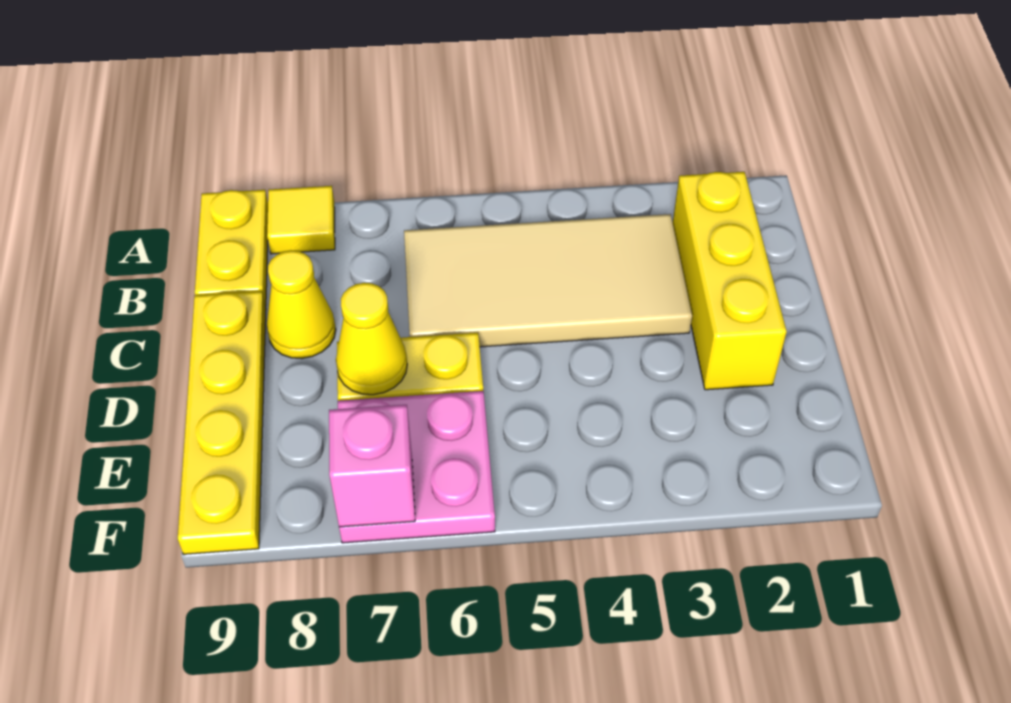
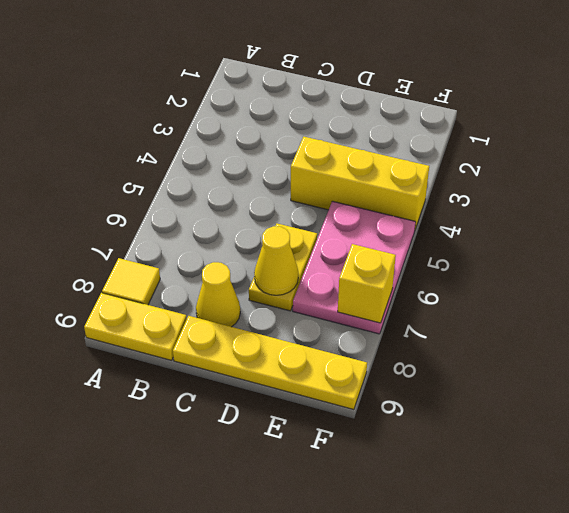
yellow 1x3 brick [673,172,787,390] -> yellow 1x3 brick moved to [291,137,429,229]
tan 2x4 tile [404,214,692,347] -> none
pink 2x2 plate [338,391,495,543] -> pink 2x3 plate [293,201,416,334]
pink 1x1 brick [329,405,415,527] -> yellow 1x1 brick [338,244,396,323]

